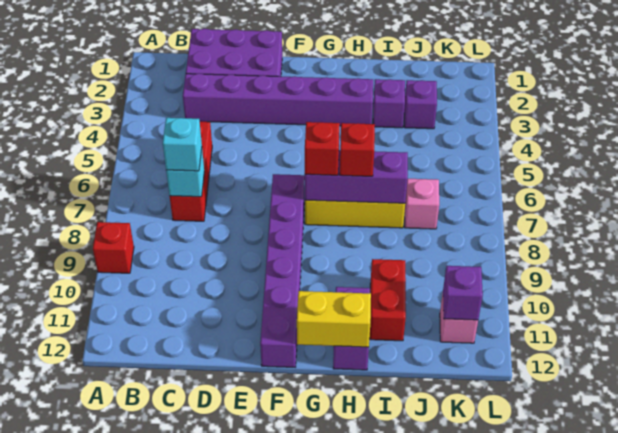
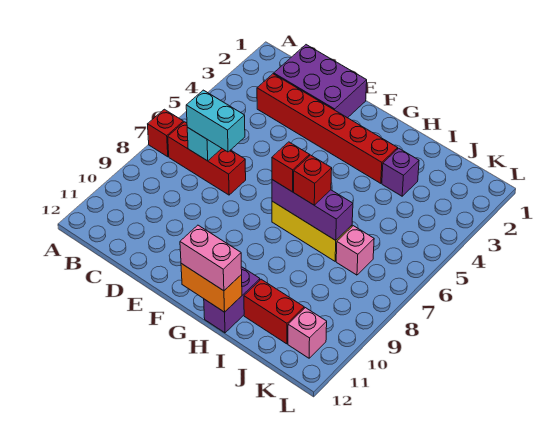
red 1x1 brick [93,222,134,273] -> red 1x1 brick moved to [148,109,184,157]
purple 1x6 brick [183,74,373,126] -> red 1x6 brick [257,74,398,183]
red 1x3 brick [170,122,212,221] -> red 1x3 brick turned to [168,122,246,195]
cyan 1x1 brick [163,118,202,171] -> cyan 1x2 brick [186,90,245,152]
purple 1x6 brick [260,174,305,367] -> none
yellow 1x2 brick [297,291,371,347] -> orange 1x2 brick [181,264,242,312]
none -> pink 1x2 brick [180,225,242,291]
red 1x2 brick [370,259,406,341] -> red 1x2 brick turned to [244,279,304,344]
purple 1x1 brick [404,80,437,129] -> none
purple 1x1 brick [443,266,483,320] -> none

